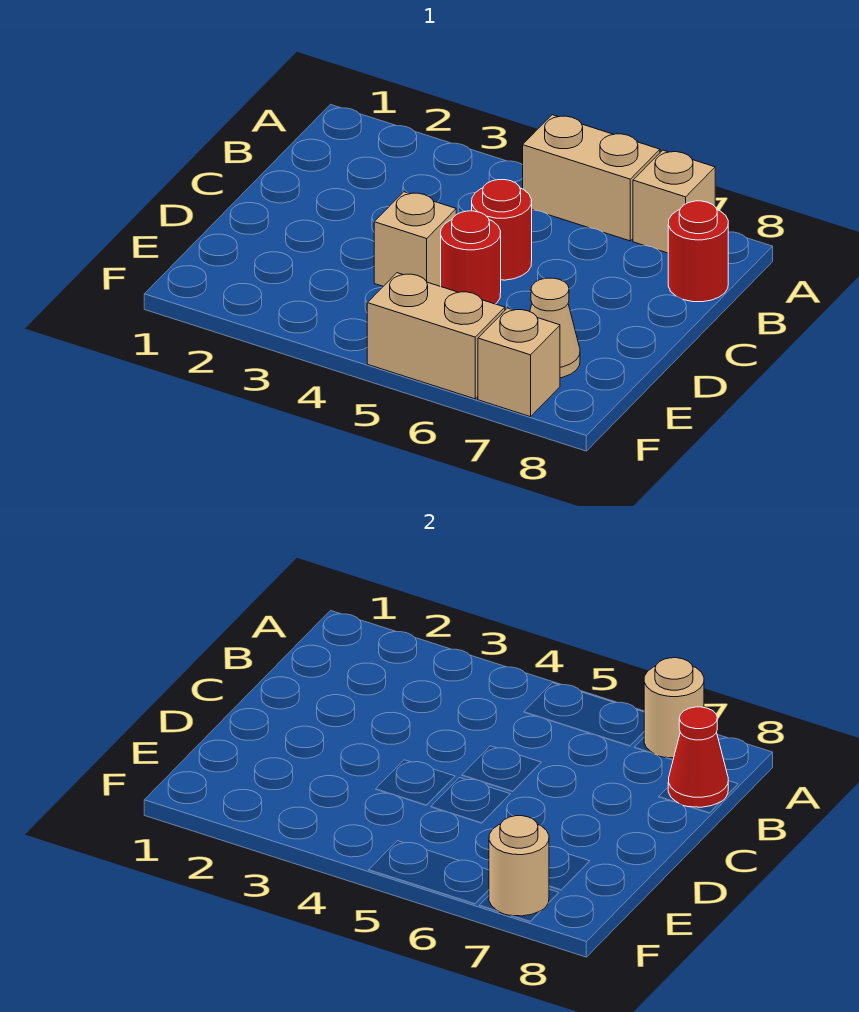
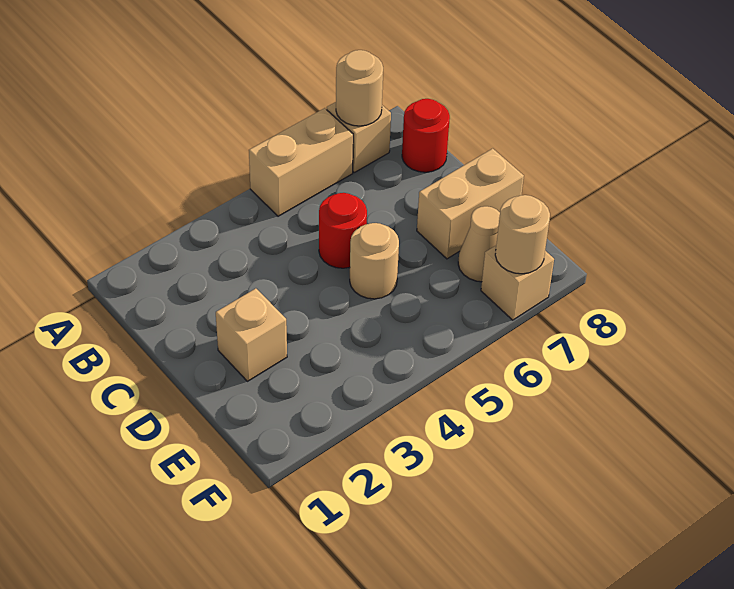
red 1x1 cone [668,707,728,807] -> none
tan 1x1 brick [374,192,456,286] -> tan 1x1 brick moved to [216,288,287,381]
red 1x1 round brick [441,211,501,304] -> tan 1x1 round brick [350,223,399,299]
tan 1x2 brick [367,273,505,399] -> tan 1x2 brick moved to [417,149,524,259]

